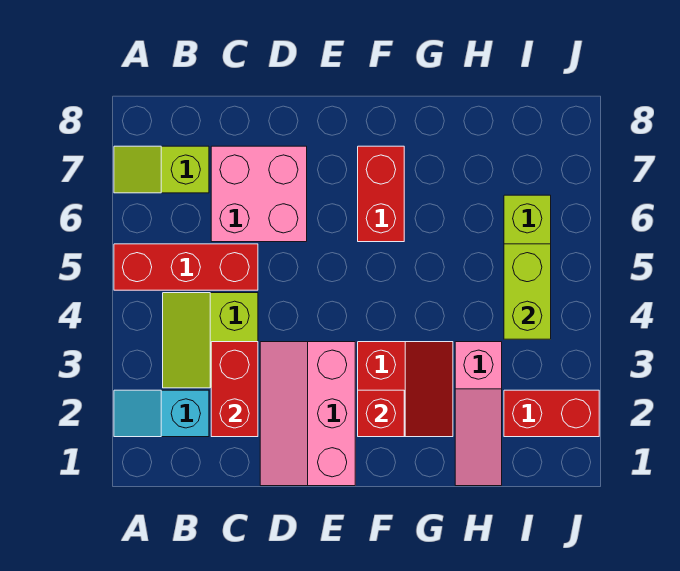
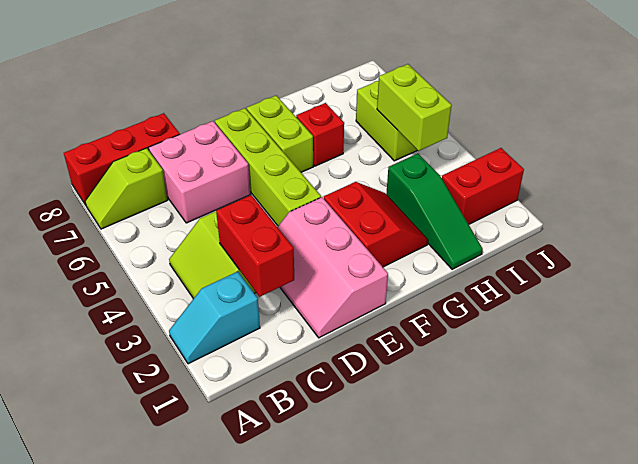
red 1x3 brick [114,244,258,290] -> red 1x3 brick moved to [64,113,180,205]
none -> lime 1x4 brick [215,108,321,226]
red 1x1 brick [358,390,404,437] -> red 1x1 brick moved to [296,103,344,166]
red 1x2 brick [358,146,404,242] -> lime 1x2 brick [247,95,313,172]
pink 1x3 slope [455,342,502,486] -> green 1x3 slope [386,153,483,269]

